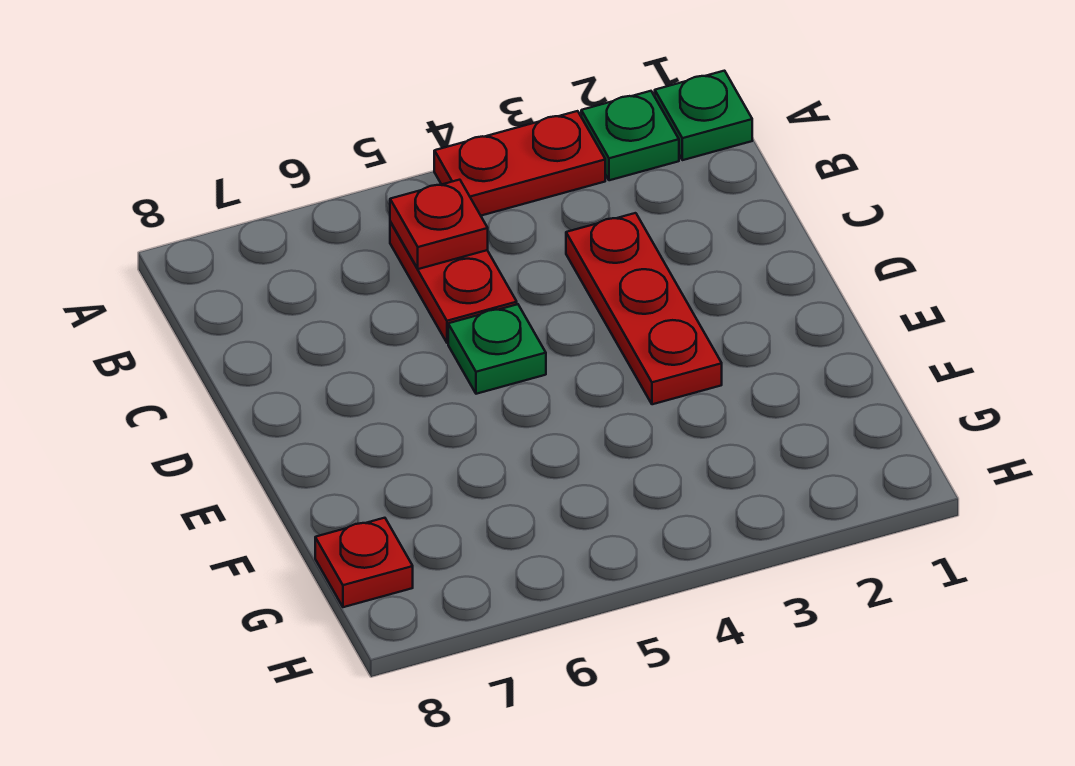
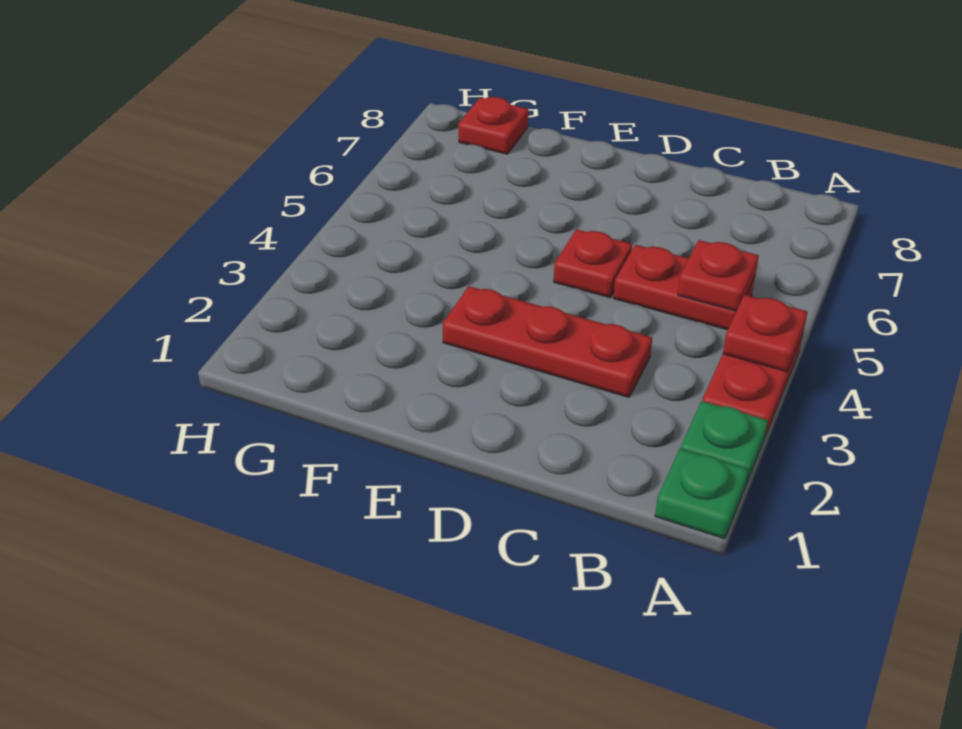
none -> red 1x1 plate [723,295,808,372]
green 1x1 plate [448,304,546,394] -> red 1x1 plate [554,229,632,298]

